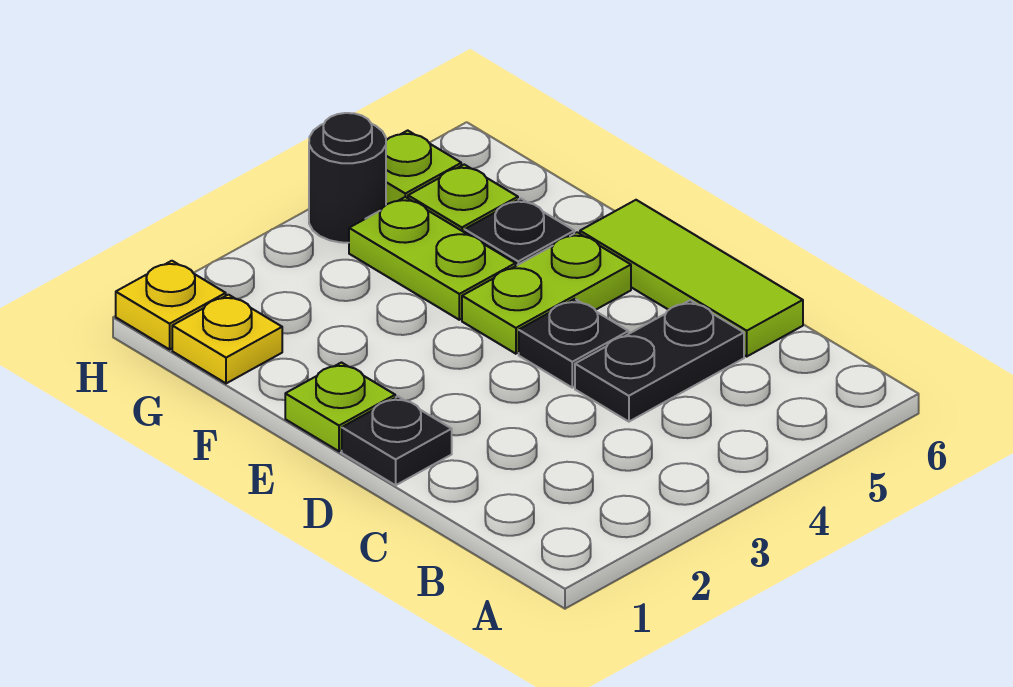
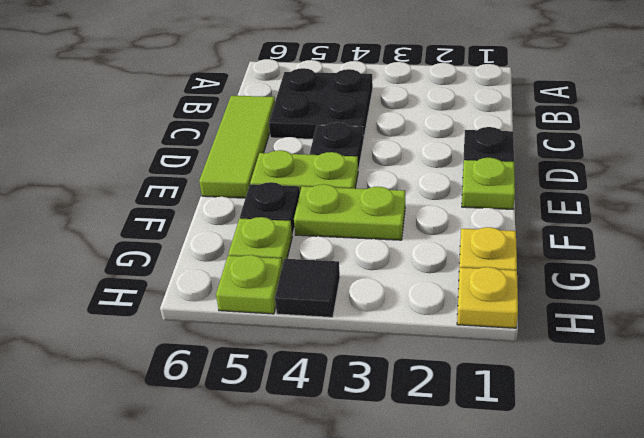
black 1x2 plate [575,300,744,422] -> black 2x2 plate [269,68,373,140]
lime 1x2 plate [349,197,516,320] -> lime 1x2 plate turned to [294,184,405,240]
black 1x1 round brick [309,113,386,243] -> black 1x1 tile [275,259,340,317]

